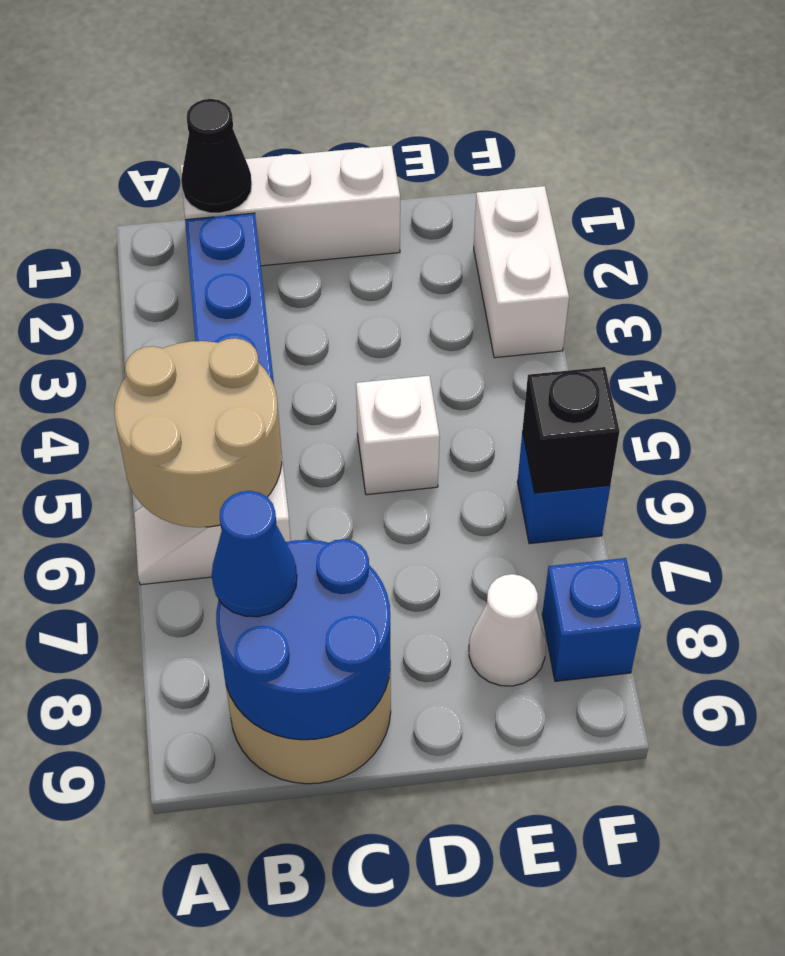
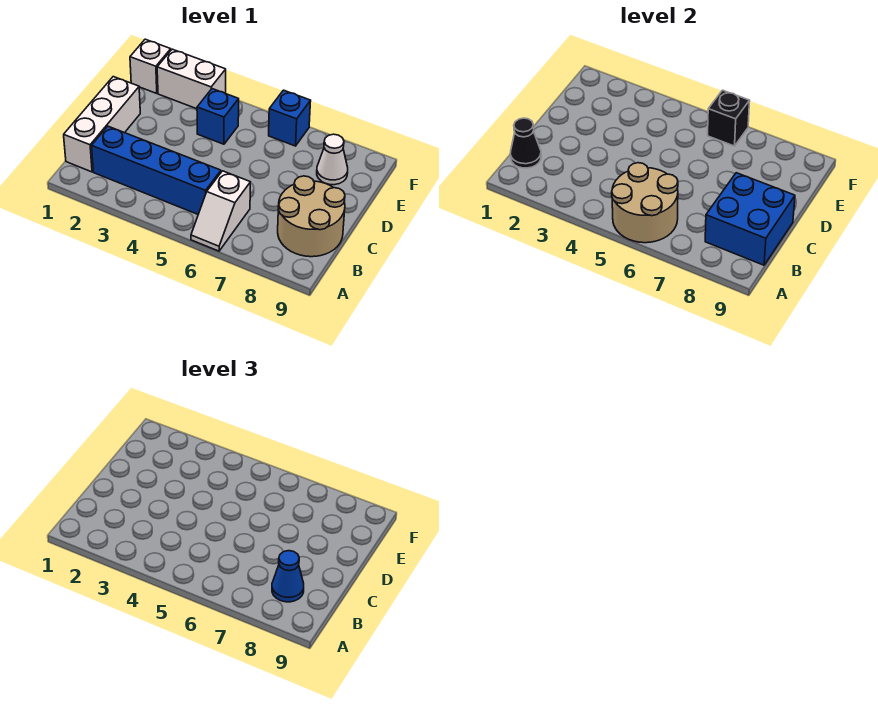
blue 2x2 round brick [216,539,391,740] -> blue 2x2 brick [705,173,795,265]
white 1x1 brick [356,376,440,495] -> white 1x1 brick moved to [130,39,171,94]
blue 1x1 brick [542,558,641,681] -> blue 1x1 brick moved to [197,89,239,144]

